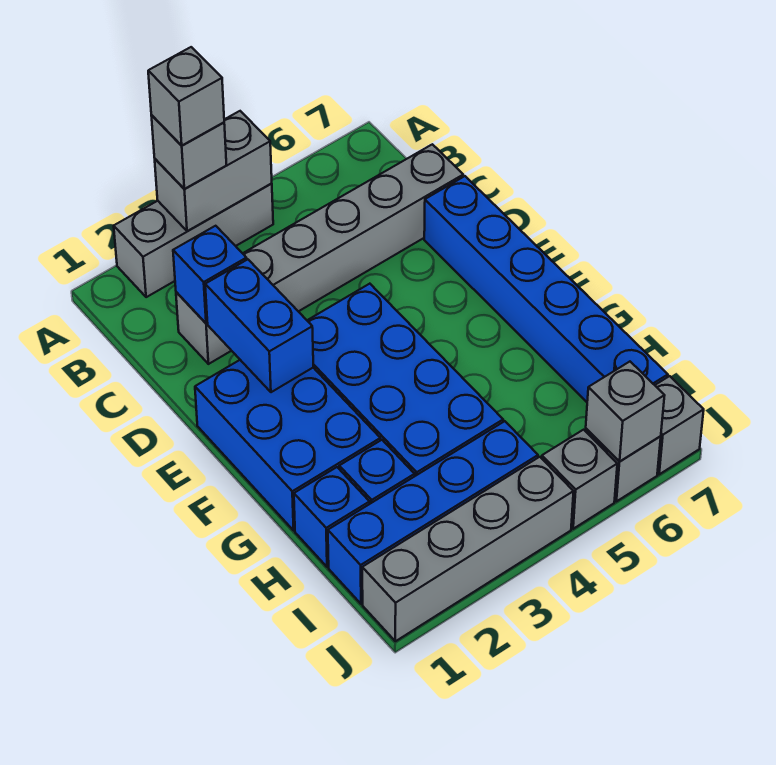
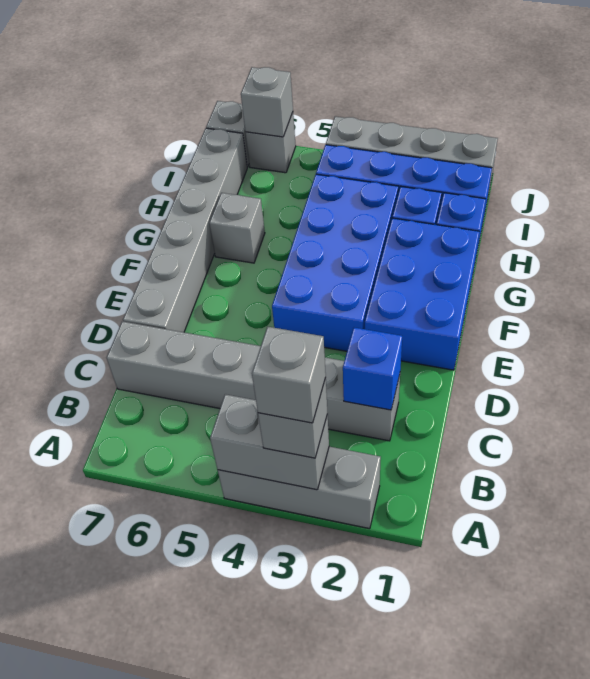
blue 1x2 brick [205,259,313,392] -> none
blue 1x6 brick [424,176,668,402] -> grey 1x6 brick [123,128,247,332]
grey 1x1 brick [542,430,617,529] -> grey 1x1 brick moved to [209,193,265,263]

